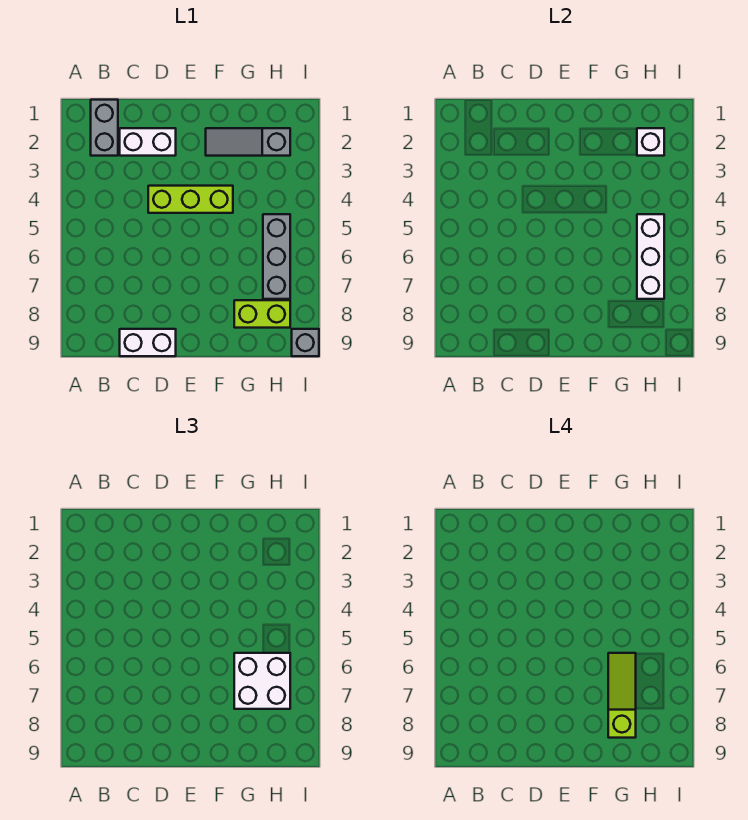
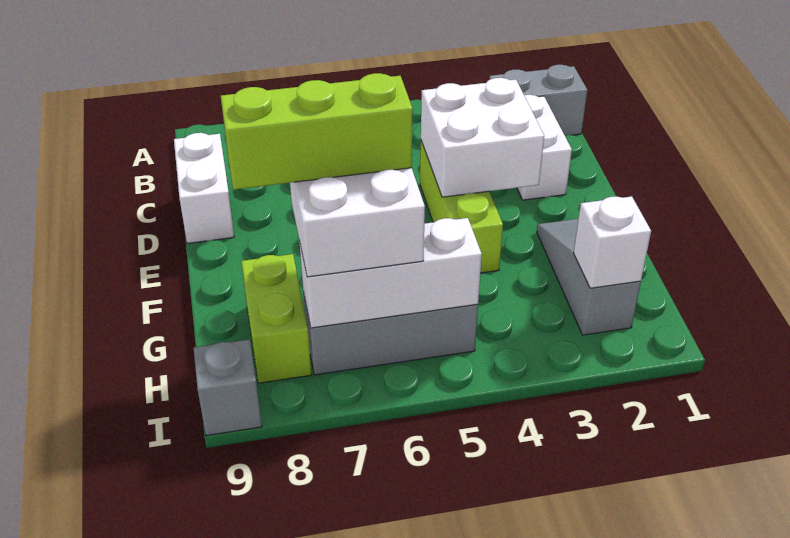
none -> white 2x2 brick [421,78,544,197]
lime 1x3 slope [608,653,636,738] -> lime 1x3 brick [221,73,413,190]

